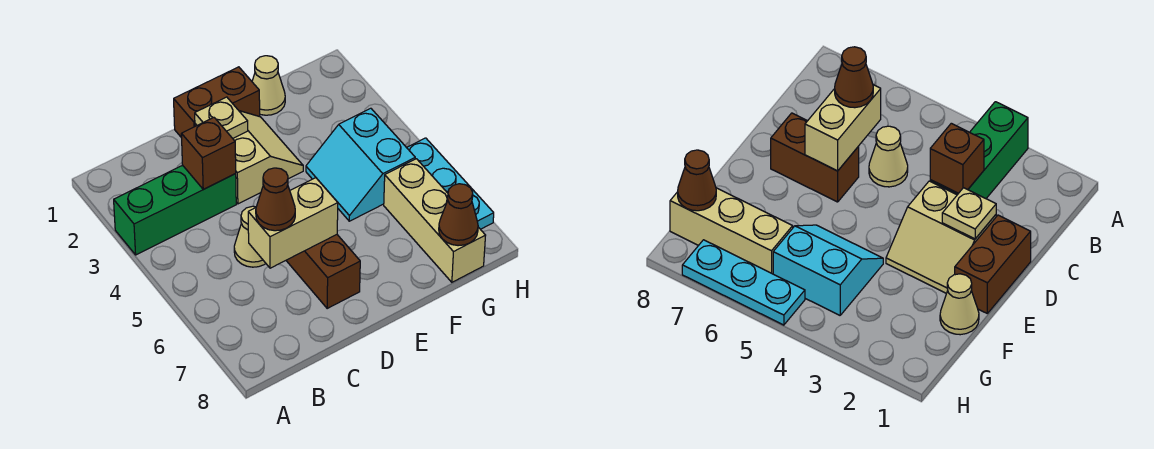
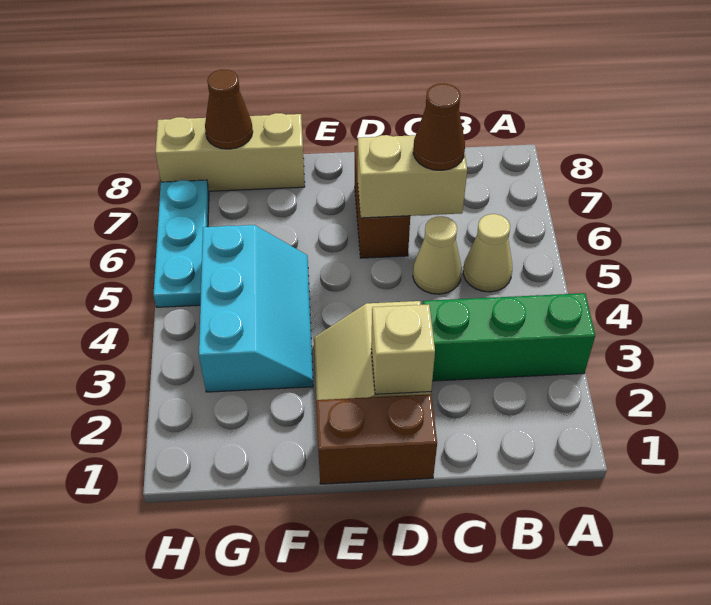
brown 1x1 brick [181,118,236,189] -> none
tan 1x1 plate [195,97,248,138] -> tan 1x1 brick [371,304,435,394]
tan 1x1 cone [252,56,285,115] -> tan 1x1 cone moved to [463,214,512,292]
cyan 2x2 slope [306,108,415,221] -> cyan 2x3 slope [199,225,313,392]
tan 1x3 brick [384,159,486,282] -> tan 1x3 brick turned to [155,113,305,191]

